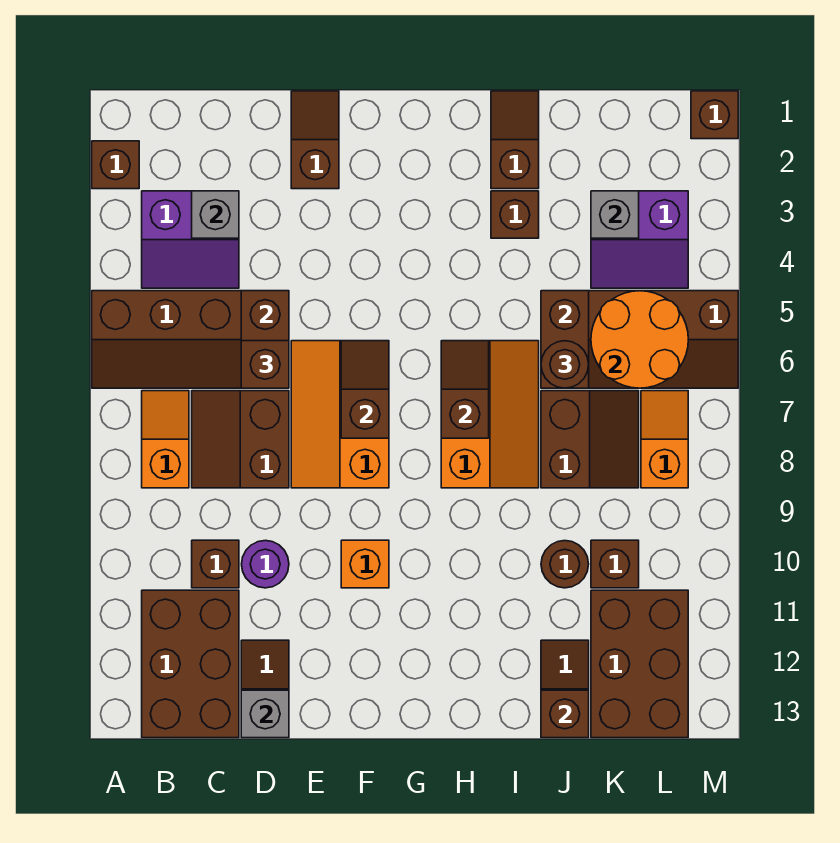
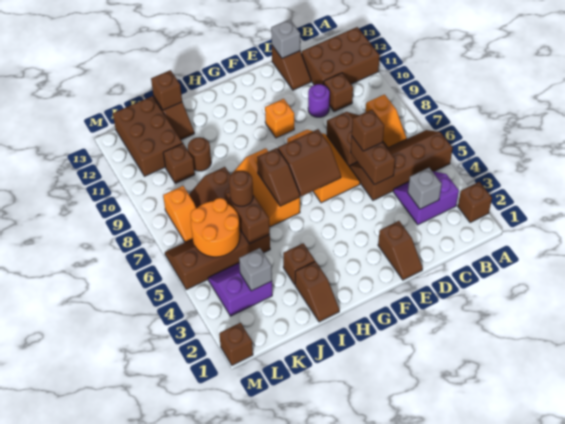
brown 2x3 brick [142,590,239,738] -> brown 2x3 brick turned to [302,27,380,85]
brown 1x2 slope [341,341,389,438] -> brown 2x2 slope [278,129,341,196]

